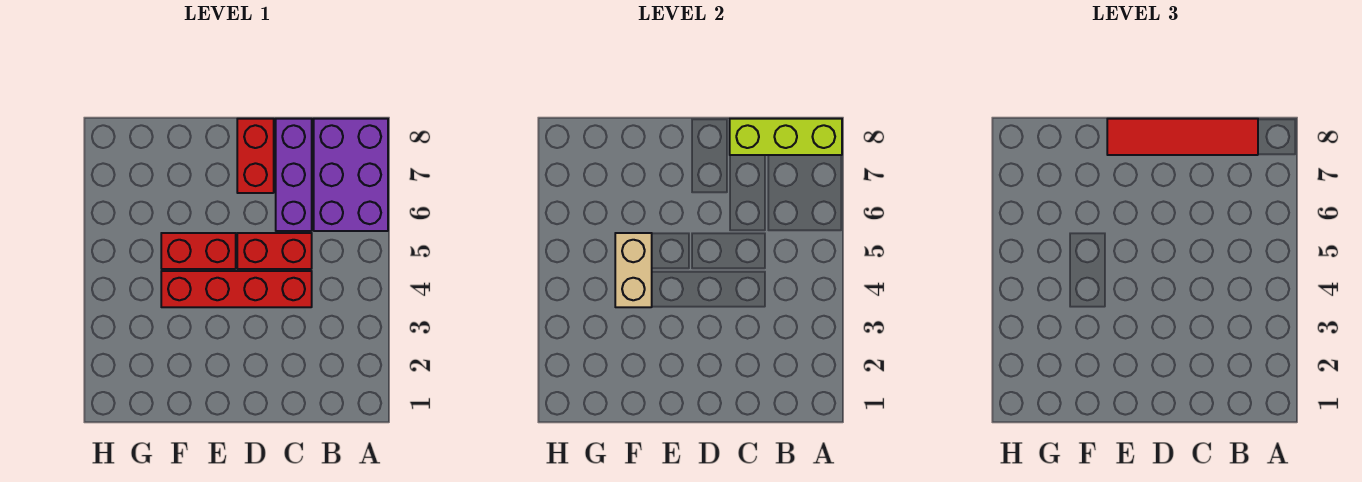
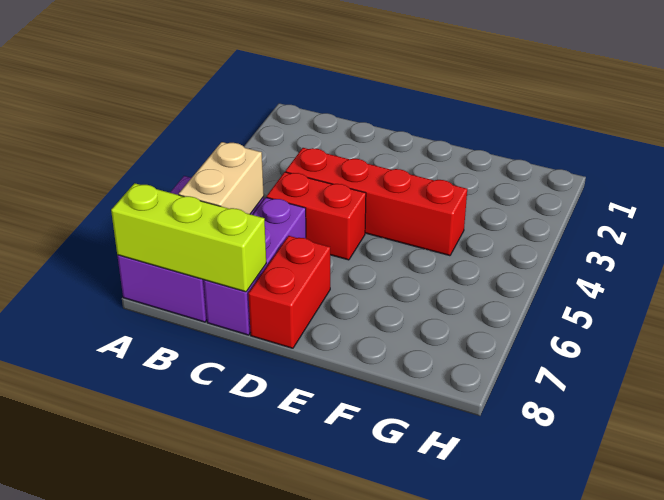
red 1x4 tile [1107,119,1258,155] -> none
red 1x2 brick [161,233,236,269] -> none
tan 1x2 brick [615,233,652,307] -> tan 1x2 brick moved to [179,142,264,214]

